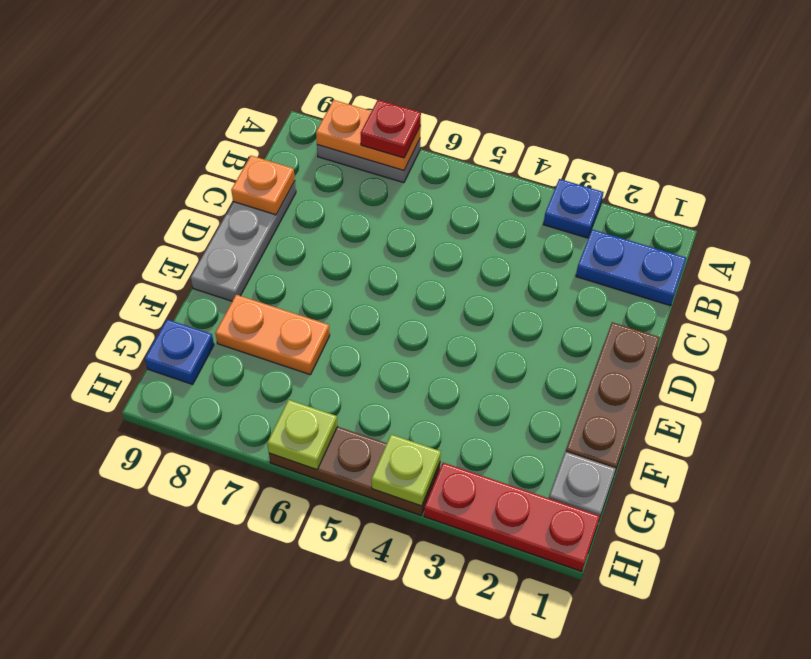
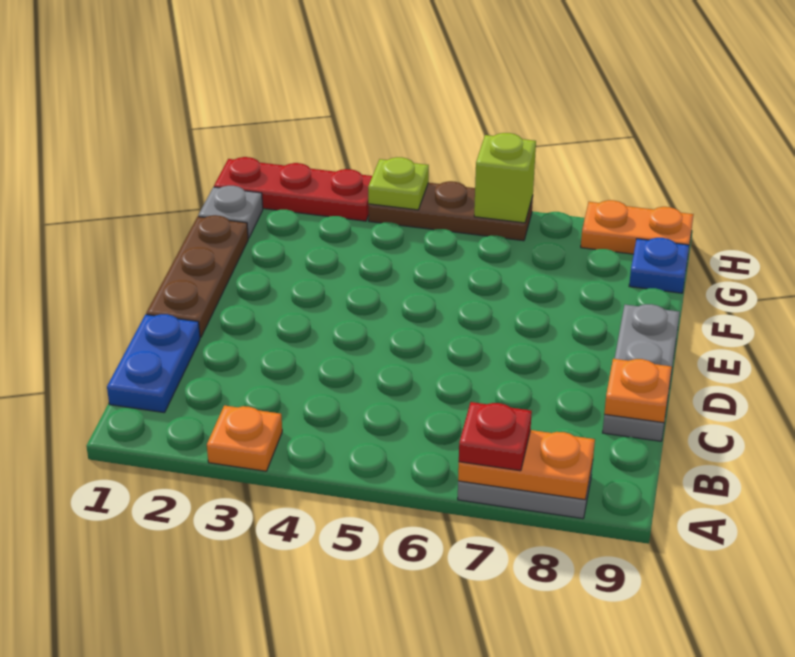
blue 1x1 plate [543,179,604,238] -> orange 1x1 plate [207,405,282,471]
blue 1x2 plate [576,229,686,306] -> blue 1x2 plate turned to [107,314,200,413]
orange 1x2 plate [215,295,330,375] -> orange 1x2 plate moved to [581,200,694,254]
lime 1x1 plate [267,400,338,470] -> lime 1x1 brick [474,133,536,223]

